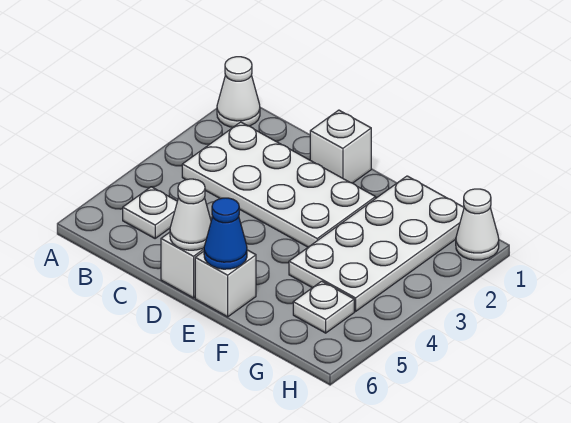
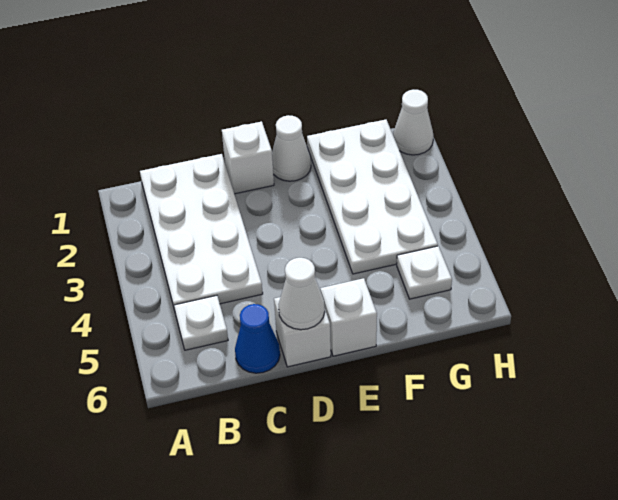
white 1x1 cone [217,57,260,127] -> white 1x1 cone moved to [272,115,311,181]
white 2x4 plate [182,122,376,247] -> white 2x4 plate turned to [140,154,263,310]
blue 1x1 cone [204,198,247,269] -> blue 1x1 cone moved to [235,304,280,373]

